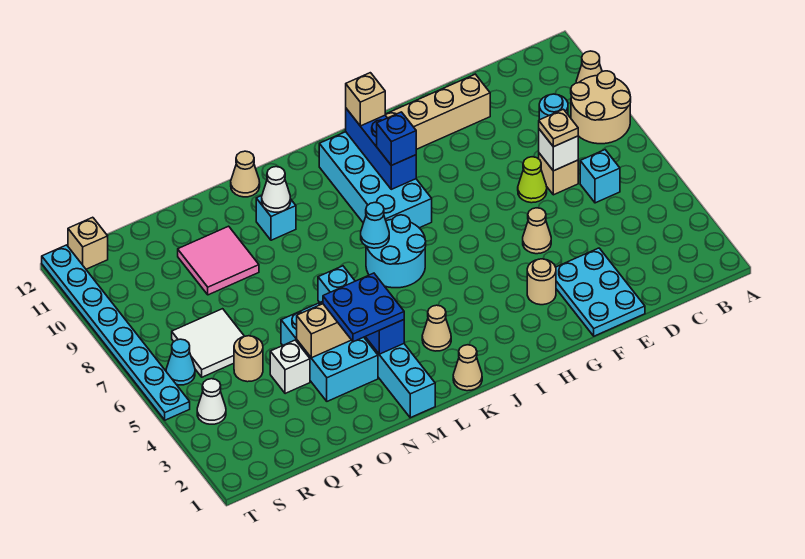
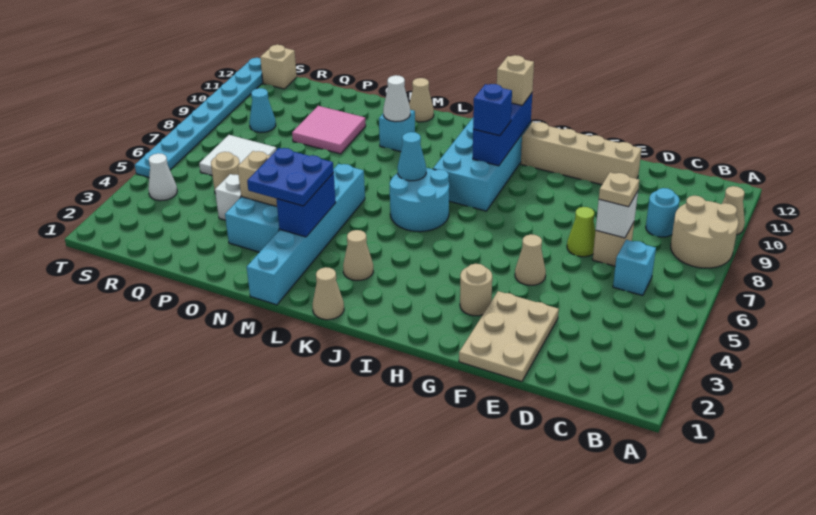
cyan 2x3 plate [556,248,645,336] -> tan 2x3 plate [459,291,559,381]
cyan 1x1 cone [166,339,195,385] -> cyan 1x1 cone moved to [249,88,276,133]

